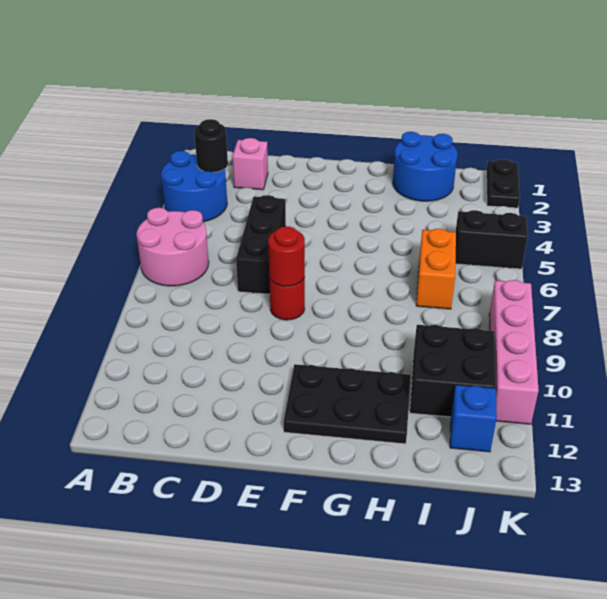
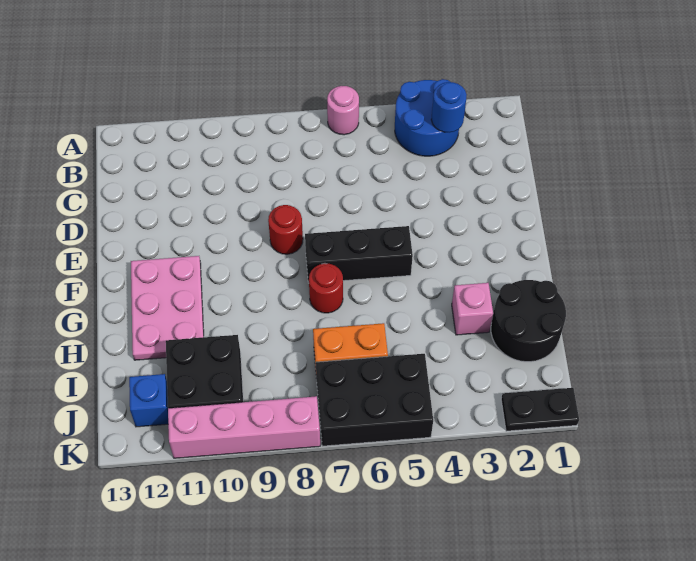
pink 2x2 round brick [137,208,209,286] -> pink 1x1 round brick [327,86,359,135]
black 1x1 round brick [194,119,228,172] -> blue 1x1 round brick [431,82,467,133]
pink 1x1 brick [232,138,268,190] -> pink 1x1 brick moved to [452,283,493,335]
black 1x3 brick [236,195,286,294] -> black 1x3 brick moved to [305,226,413,283]
red 1x1 round brick [268,226,305,286] -> red 1x1 round brick moved to [309,263,343,313]
black 2x3 plate [284,364,411,444] -> pink 2x3 plate [131,256,204,360]
blue 2x2 round brick [393,132,457,201] -> black 2x2 round brick [491,280,566,362]
black 1x2 brick [456,210,528,269] -> black 2x3 brick [316,354,433,446]

